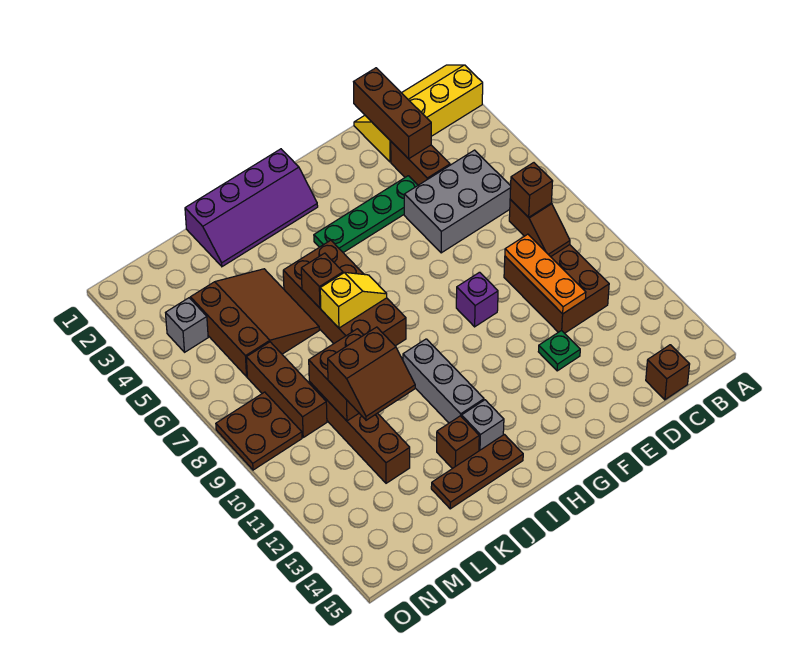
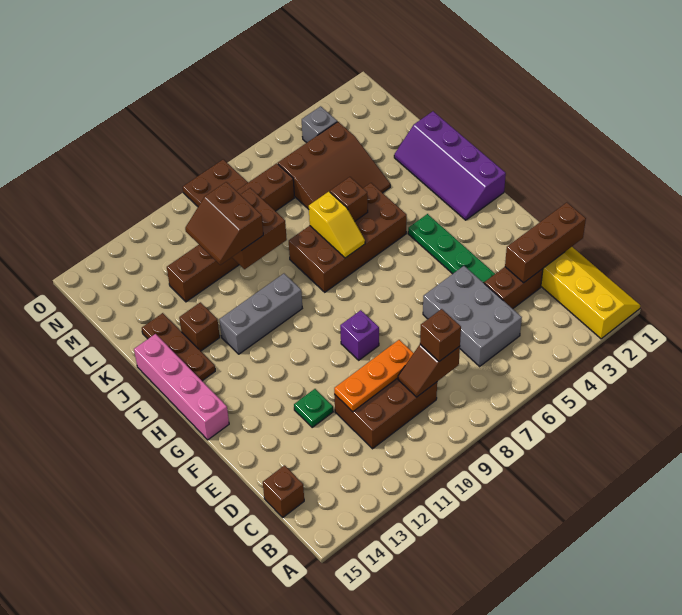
none -> pink 1x4 brick [134,334,229,440]
grey 1x1 brick [462,400,504,451] -> none

